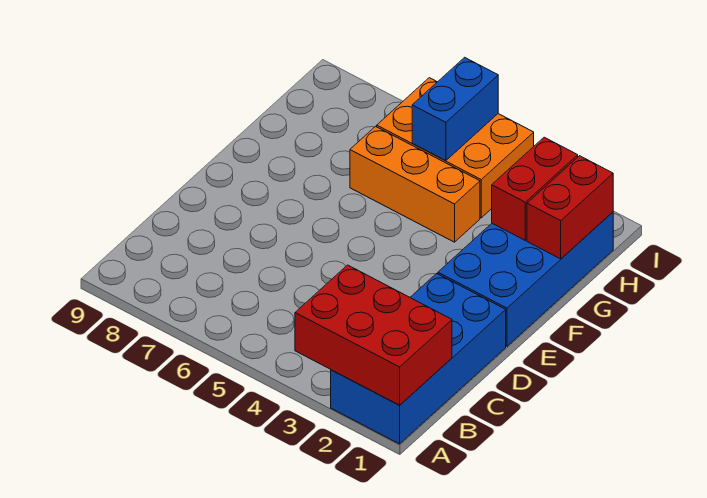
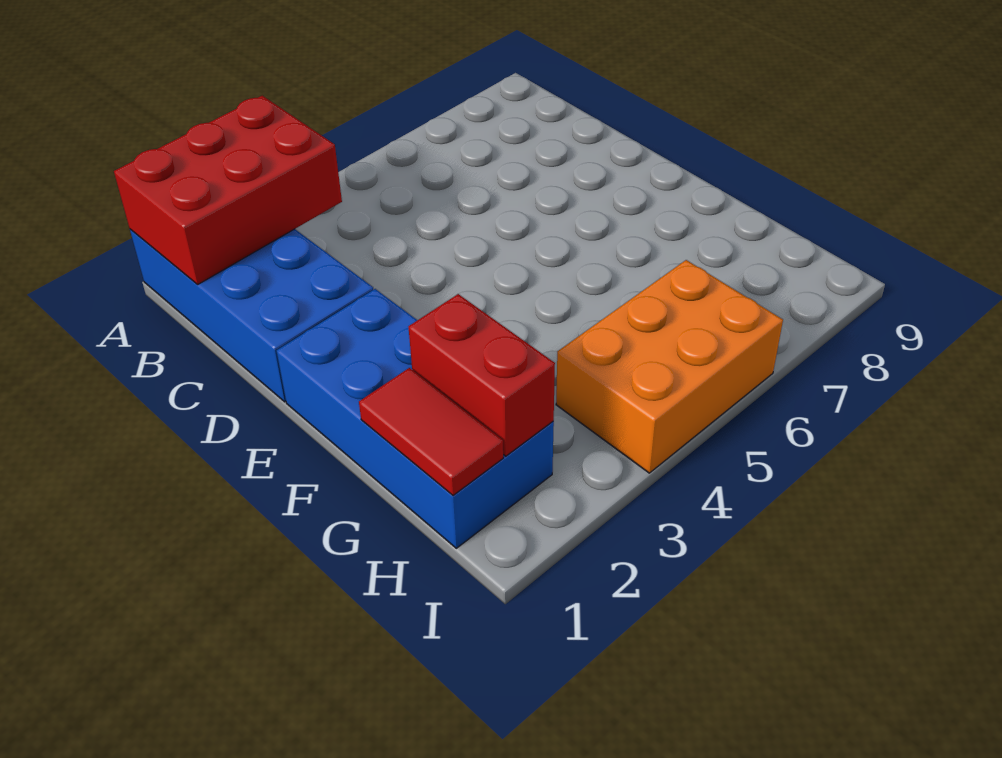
red 1x2 brick [527,156,613,259] -> red 1x2 tile [359,368,503,495]
orange 1x3 brick [350,126,480,242] -> none
blue 1x2 brick [412,57,498,161] -> none

